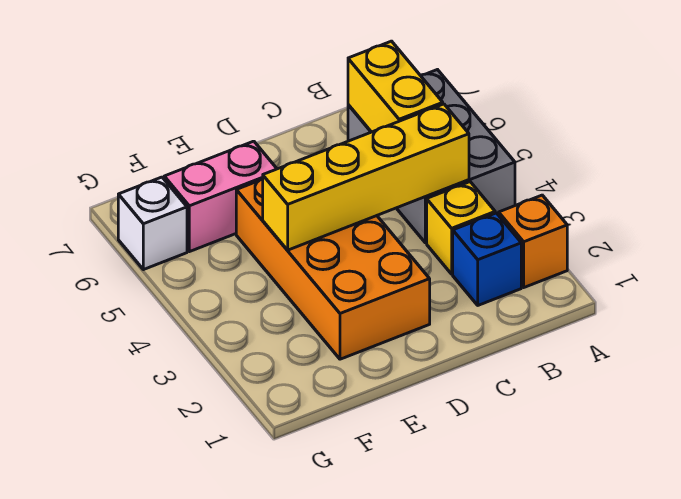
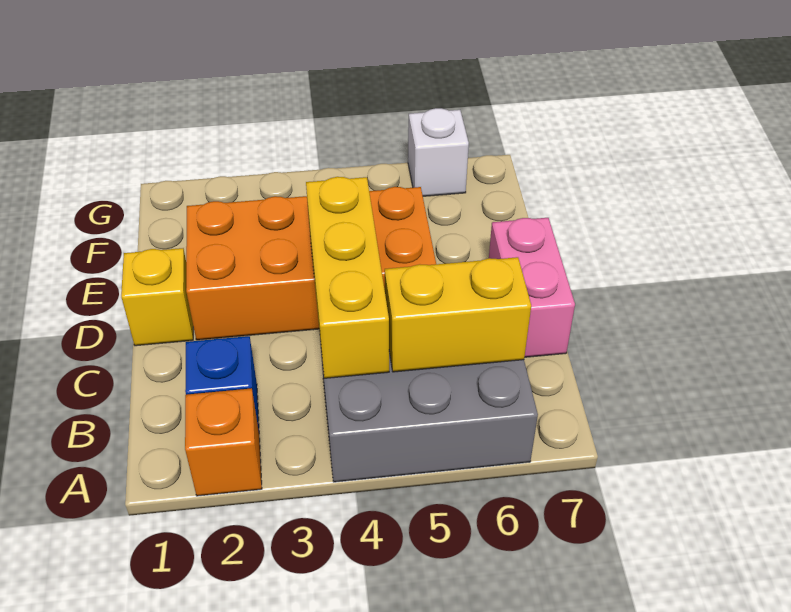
yellow 1x1 brick [427,182,495,274] -> yellow 1x1 brick moved to [121,248,193,346]
yellow 1x4 brick [263,104,469,250] -> yellow 1x3 brick [306,177,389,378]
pink 1x2 brick [164,141,277,252] -> pink 1x2 brick moved to [489,218,575,357]

